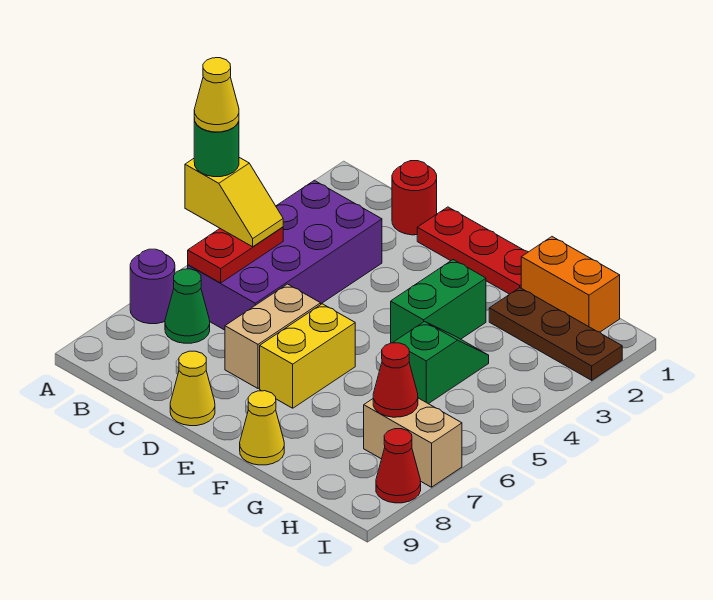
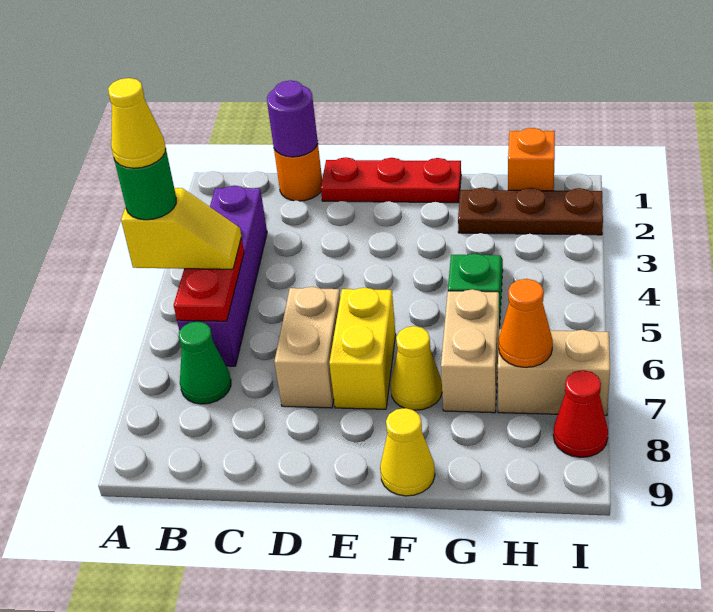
purple 1x1 round brick [130,249,175,324] -> purple 1x1 round brick moved to [267,80,318,157]
purple 2x4 brick [188,180,382,330] -> purple 1x4 brick [177,186,267,366]
red 1x1 round brick [392,161,437,235] -> orange 1x1 round brick [274,144,322,201]
yellow 1x1 cone [170,351,215,426] -> yellow 1x1 cone moved to [391,326,442,410]
green 1x2 brick [391,260,486,343] -> none
orange 1x2 brick [521,237,620,332] -> orange 1x1 brick [508,128,555,191]
none -> tan 1x2 brick [441,289,499,413]
red 1x1 cone [373,343,418,417] -> orange 1x1 cone [499,279,553,367]

